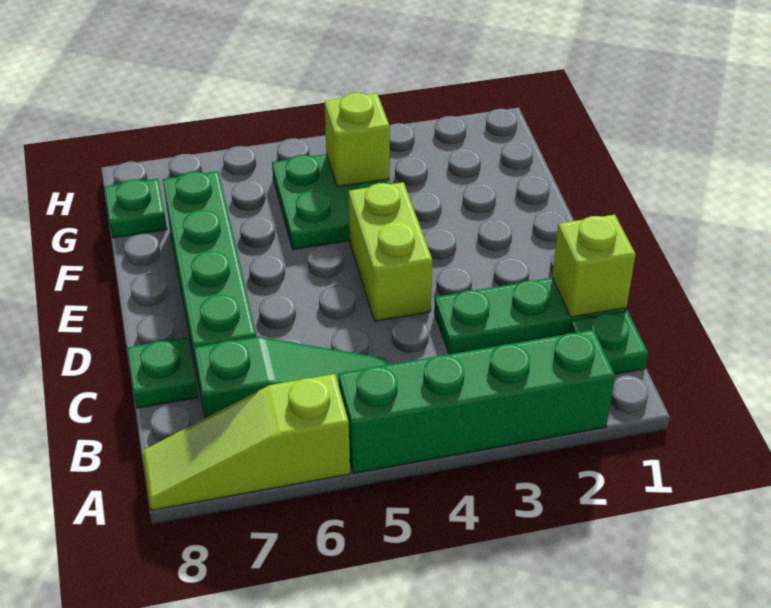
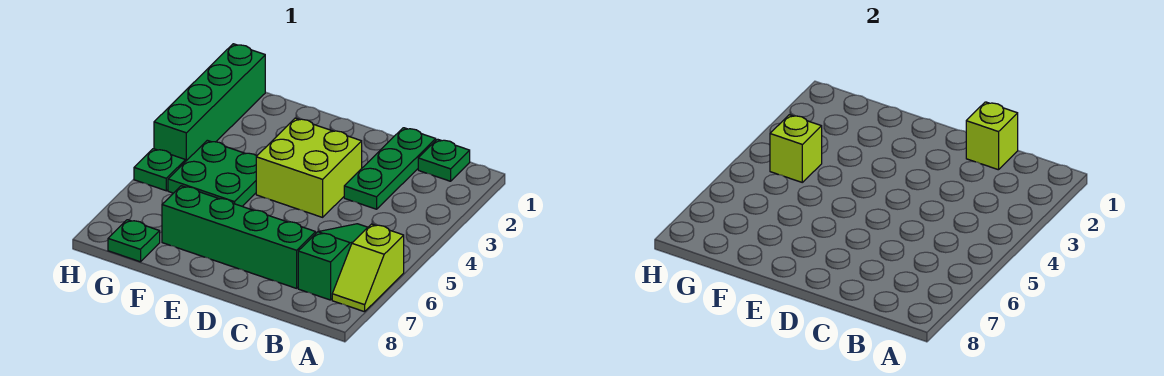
green 1x4 brick [338,330,615,473] -> green 1x4 brick moved to [154,44,265,161]
lime 1x3 slope [142,374,350,510] -> lime 1x2 slope [332,224,404,312]
green 1x1 plate [127,338,198,408] -> green 1x1 plate moved to [134,149,186,191]
lime 1x2 brick [349,182,432,321] -> lime 2x2 brick [256,118,362,217]

